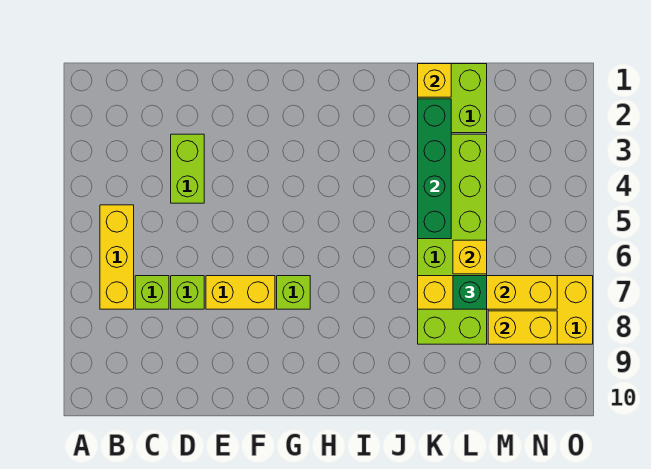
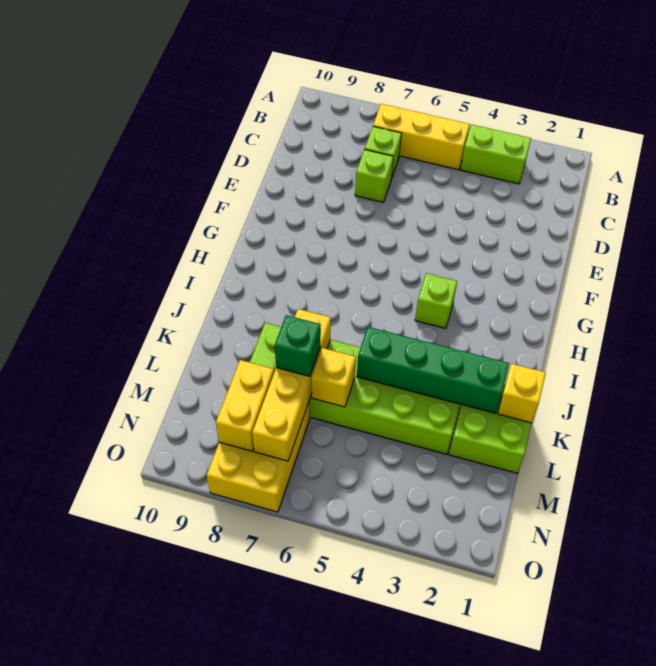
lime 1x2 brick [171,134,204,203] -> lime 1x2 brick moved to [461,125,531,184]
yellow 1x2 brick [206,276,275,309] -> none
lime 1x1 brick [277,276,310,309] -> lime 1x1 brick moved to [415,273,457,328]

